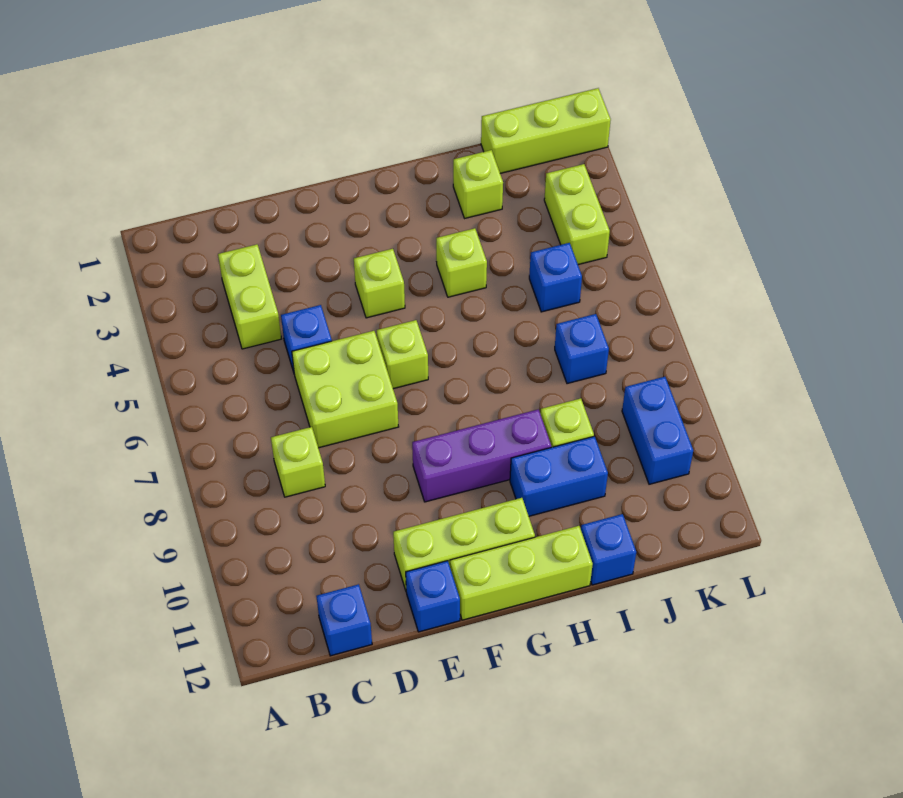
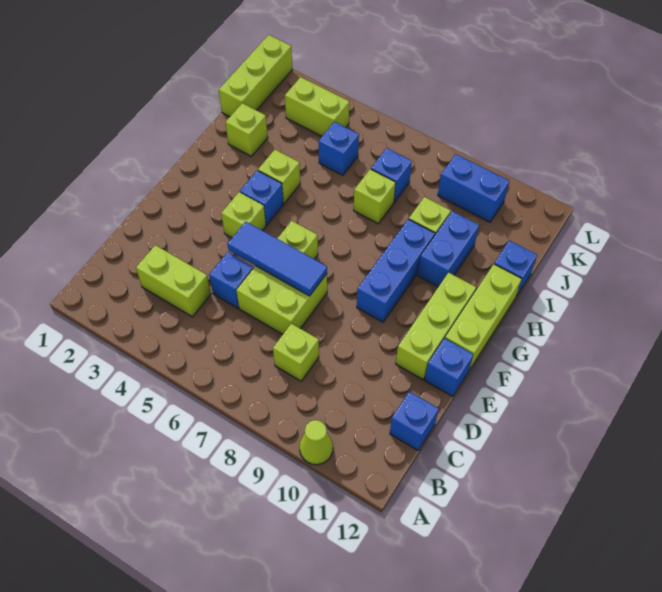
none -> lime 1x1 cone [299,420,333,465]
none -> blue 1x3 tile [228,222,327,296]
purple 1x3 brick [412,409,551,502] -> blue 1x3 brick [357,219,435,322]
none -> blue 1x1 brick [240,170,283,225]
none -> lime 1x1 brick [354,169,396,224]

